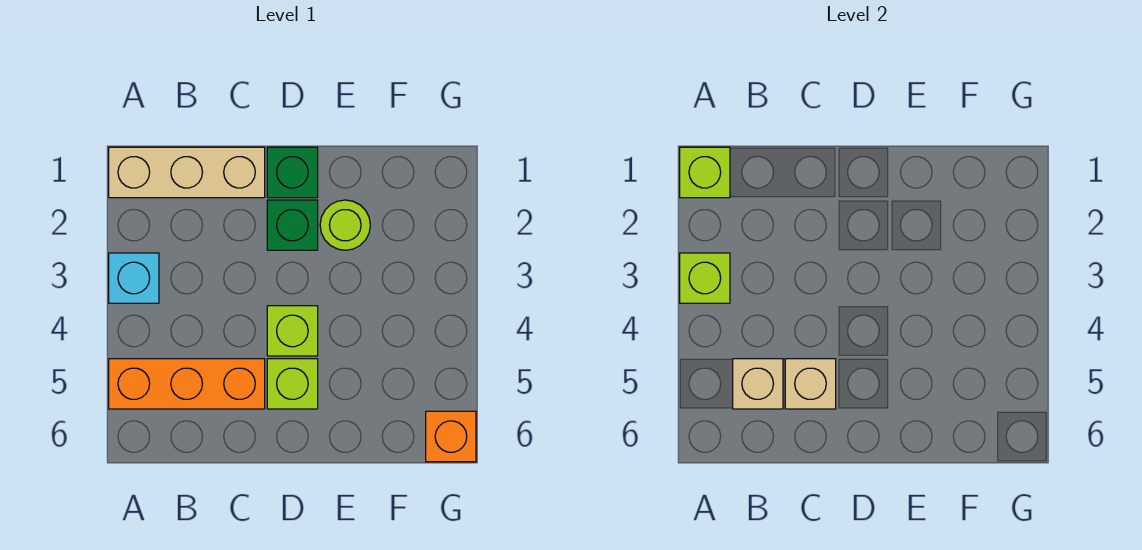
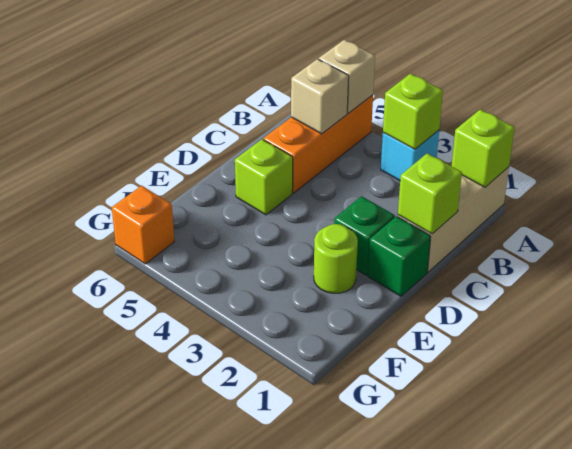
tan 1x1 brick [785,359,836,409] -> tan 1x1 brick moved to [319,40,375,113]
lime 1x1 brick [267,306,318,356] -> lime 1x1 brick moved to [398,153,462,234]

